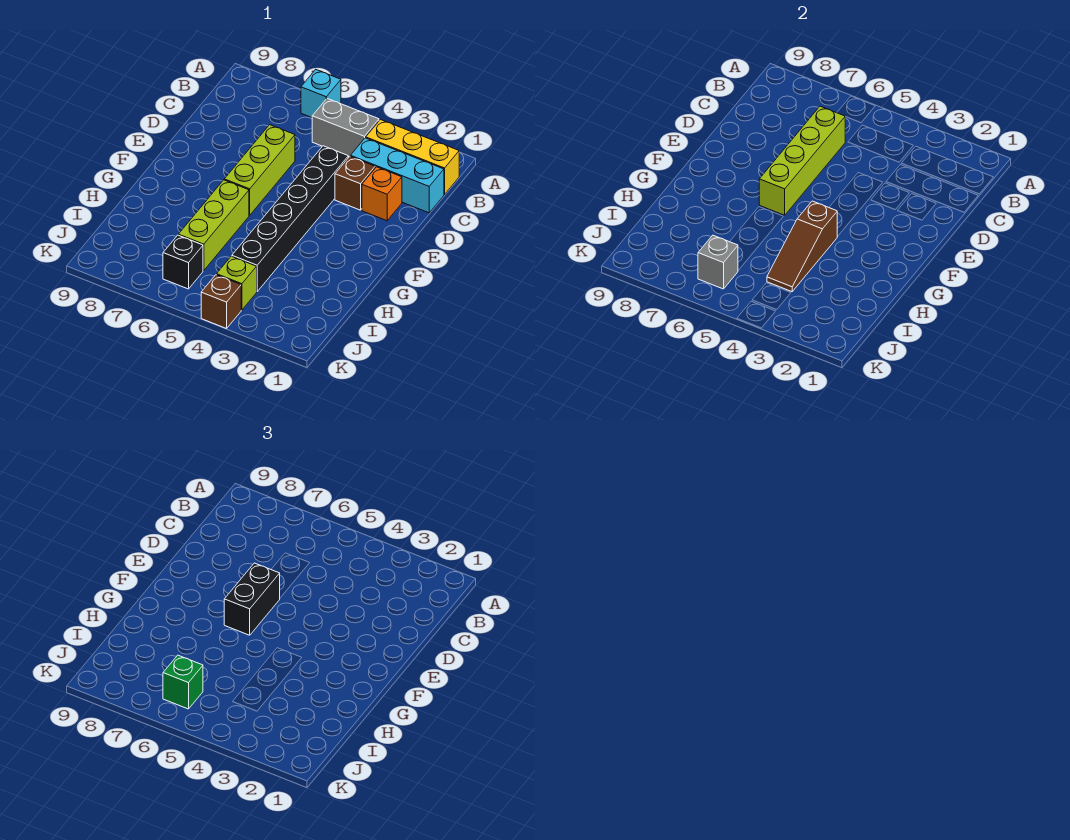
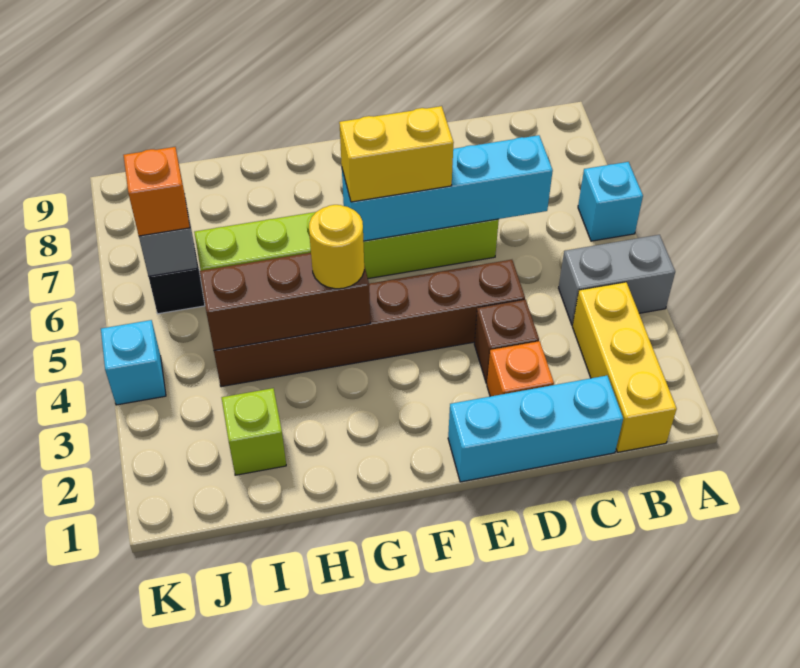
grey 1x2 brick [312,99,379,157] -> grey 1x2 brick turned to [559,235,675,325]
cyan 1x3 brick [350,138,444,213] -> cyan 1x3 brick turned to [448,376,623,482]
lime 1x4 brick [759,106,845,215] -> cyan 1x4 brick [342,135,553,241]
black 1x6 brick [232,146,348,291] -> brown 1x6 brick [214,260,525,387]
black 1x2 brick [224,563,280,635] -> yellow 1x2 brick [339,106,454,202]
brown 1x3 slope [767,201,837,292] -> brown 1x3 brick [200,253,370,350]
none -> yellow 1x1 round brick [309,205,364,289]
lime 1x1 brick [217,256,257,310] -> lime 1x1 brick moved to [222,388,286,475]
green 1x1 brick [163,655,203,709] -> orange 1x1 brick [123,147,190,236]
brown 1x1 brick [201,275,241,329] -> cyan 1x1 brick [101,320,166,405]

